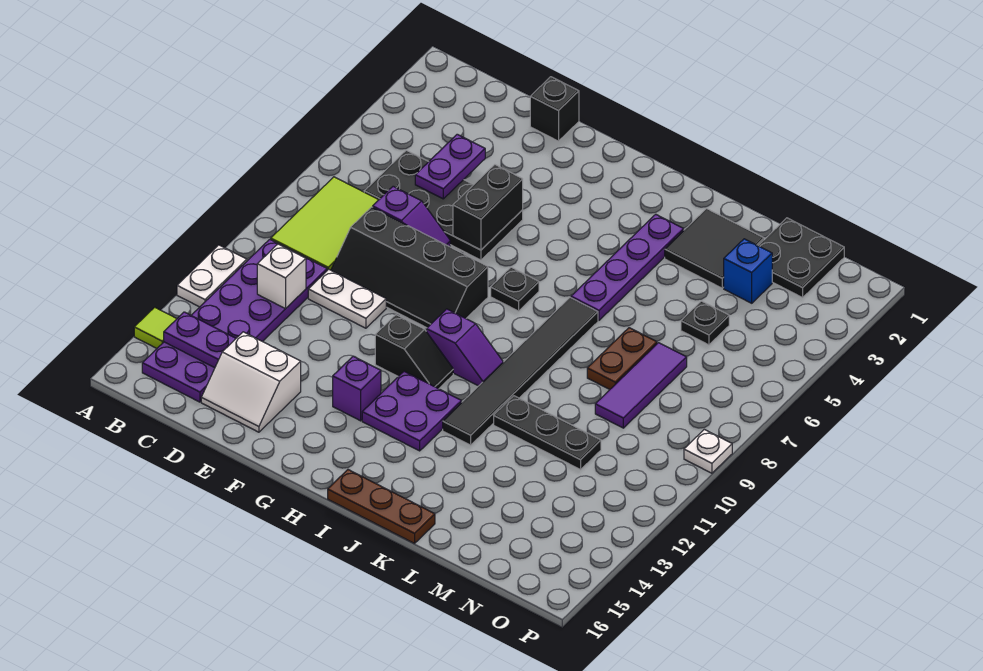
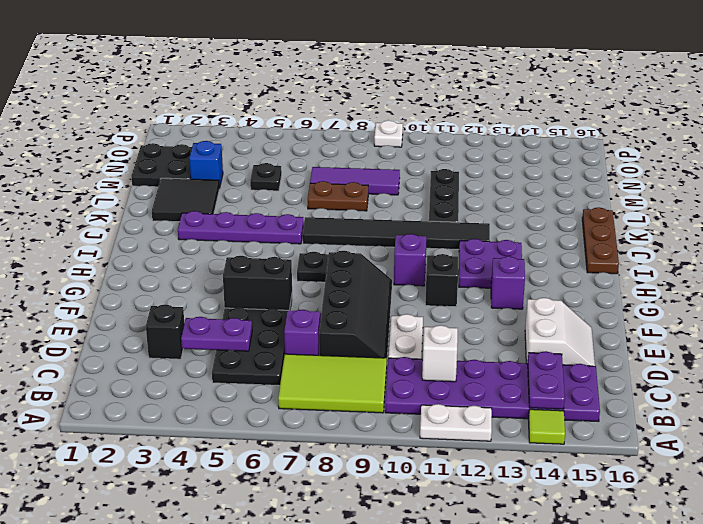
black 1x1 brick [530,77,579,141] -> black 1x1 brick moved to [146,304,184,359]

